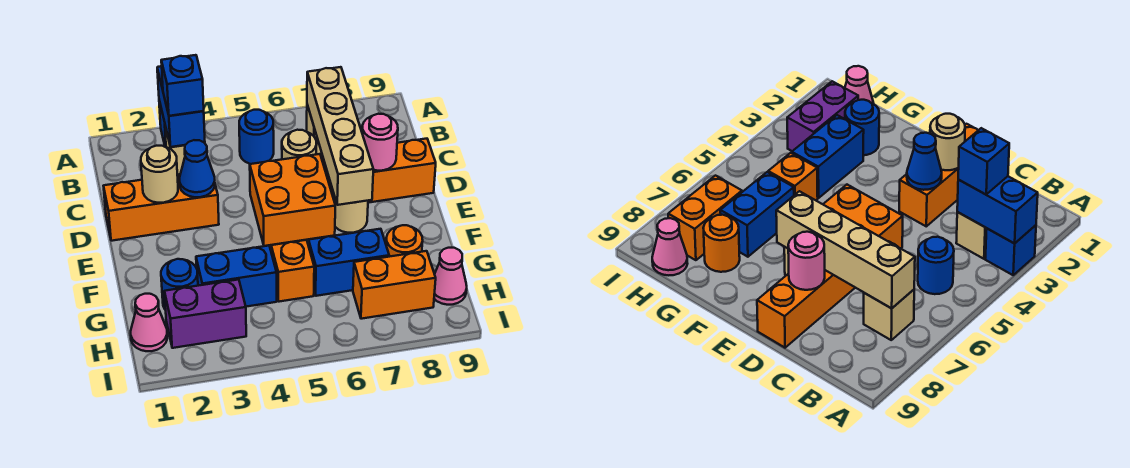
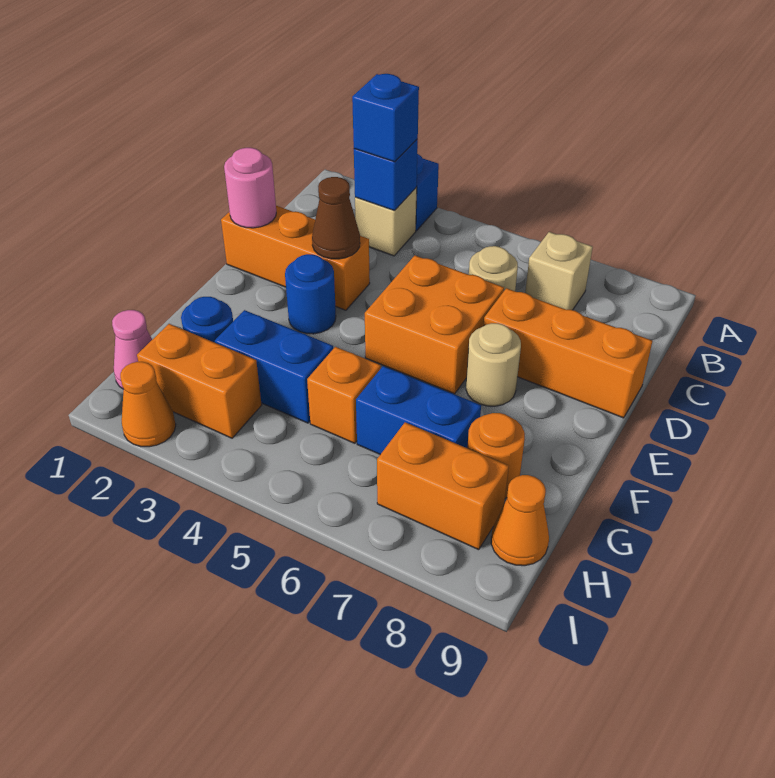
blue 1x2 brick [157,66,205,147] -> blue 1x1 brick [354,139,418,211]
blue 1x1 round brick [239,110,274,164] -> blue 1x1 round brick moved to [285,254,336,334]
tan 1x4 brick [307,67,373,205] -> none
tan 1x1 round brick [141,146,178,203] -> none
blue 1x1 cone [180,140,215,197] -> brown 1x1 cone [312,177,360,259]
pink 1x1 round brick [362,114,398,171] -> pink 1x1 round brick moved to [224,148,276,228]
purple 1x2 brick [164,280,246,348] -> orange 1x2 brick [137,324,262,438]
pink 1x1 cone [434,248,467,305] -> orange 1x1 cone [491,475,549,566]
none -> orange 1x1 cone [120,362,176,447]

